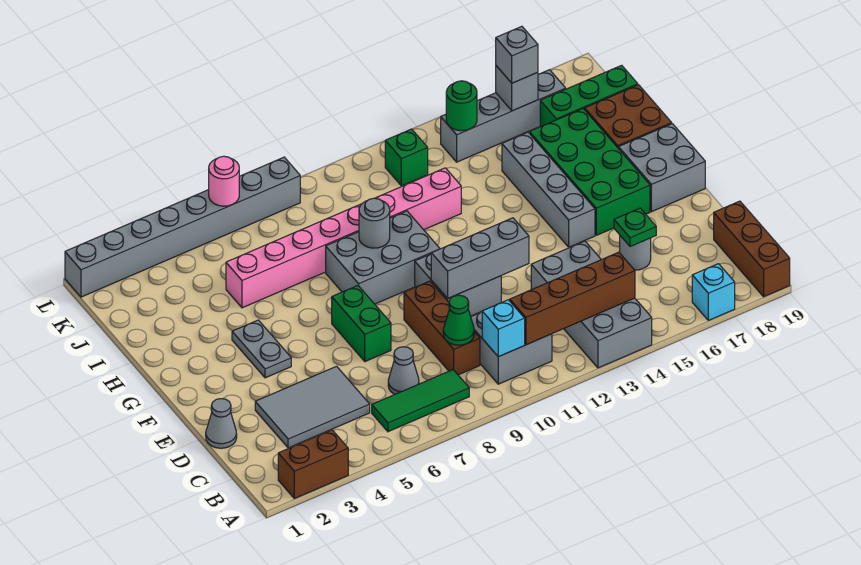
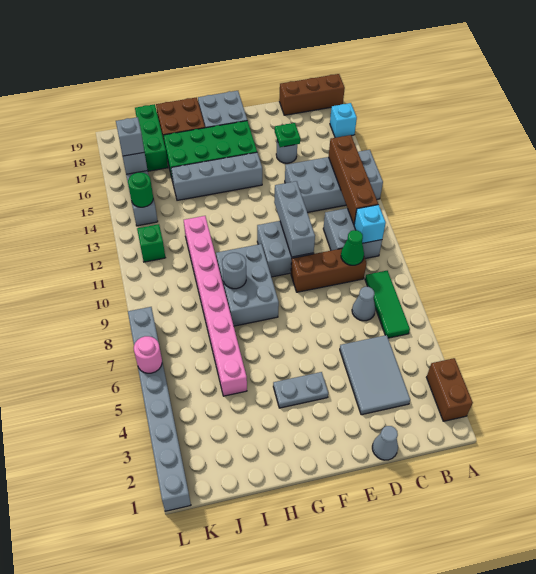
green 1x2 brick [332,286,391,362] -> none

